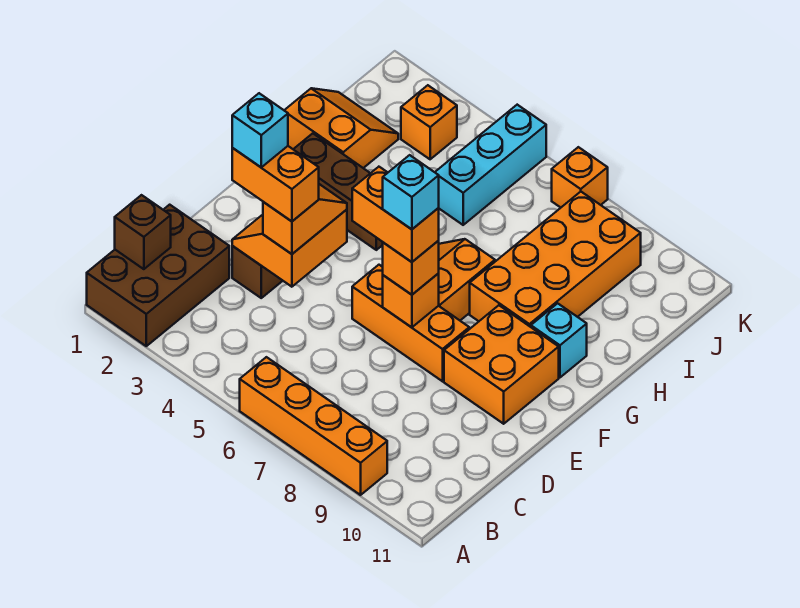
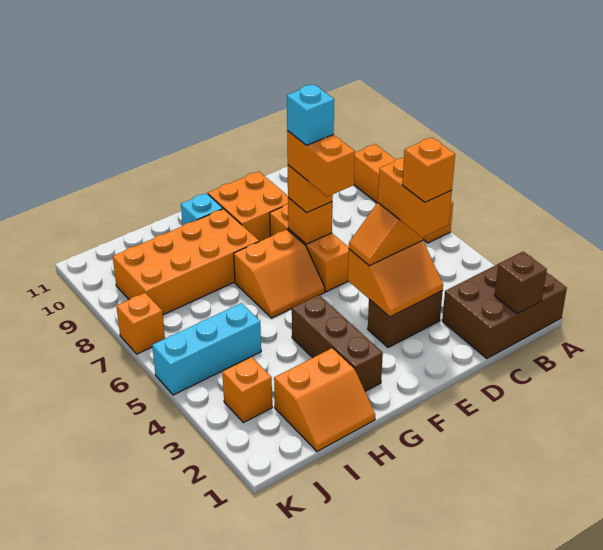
cyan 1x1 brick [232,93,288,167] -> orange 1x1 brick [402,137,455,202]
orange 2x2 slope [284,88,398,168] -> orange 2x2 slope turned to [274,348,375,451]

